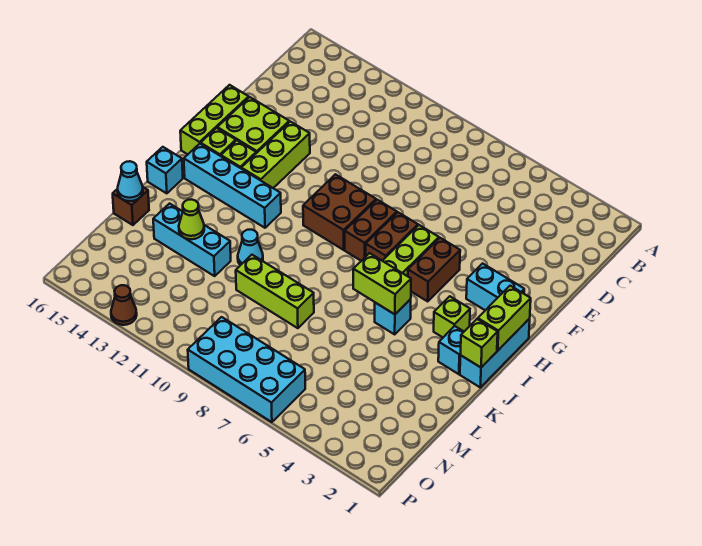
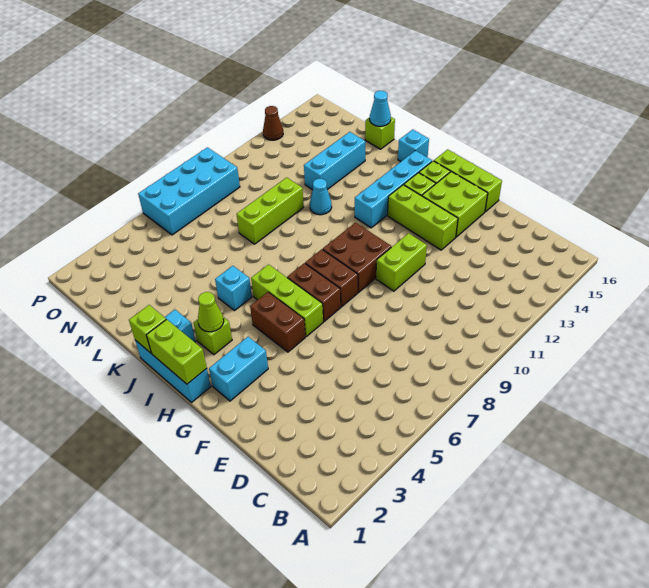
lime 1x2 brick [353,253,411,314] -> lime 1x2 brick moved to [376,233,427,291]
lime 1x1 cone [179,199,204,239] -> lime 1x1 cone moved to [198,292,224,332]
brown 1x1 brick [113,187,149,225] -> lime 1x1 brick [365,117,395,149]

